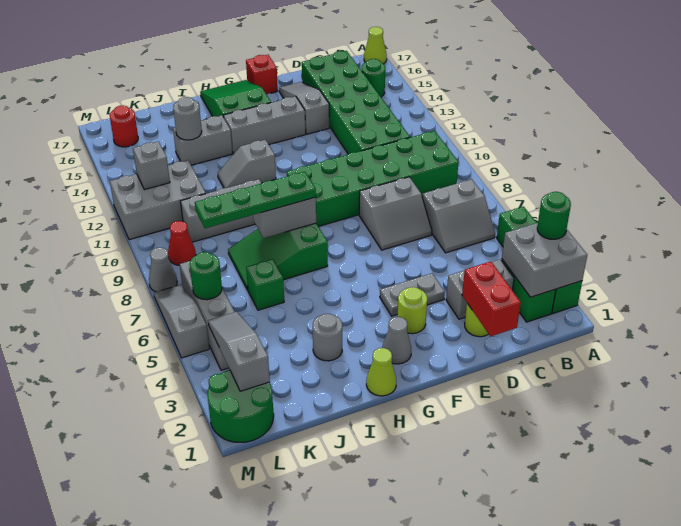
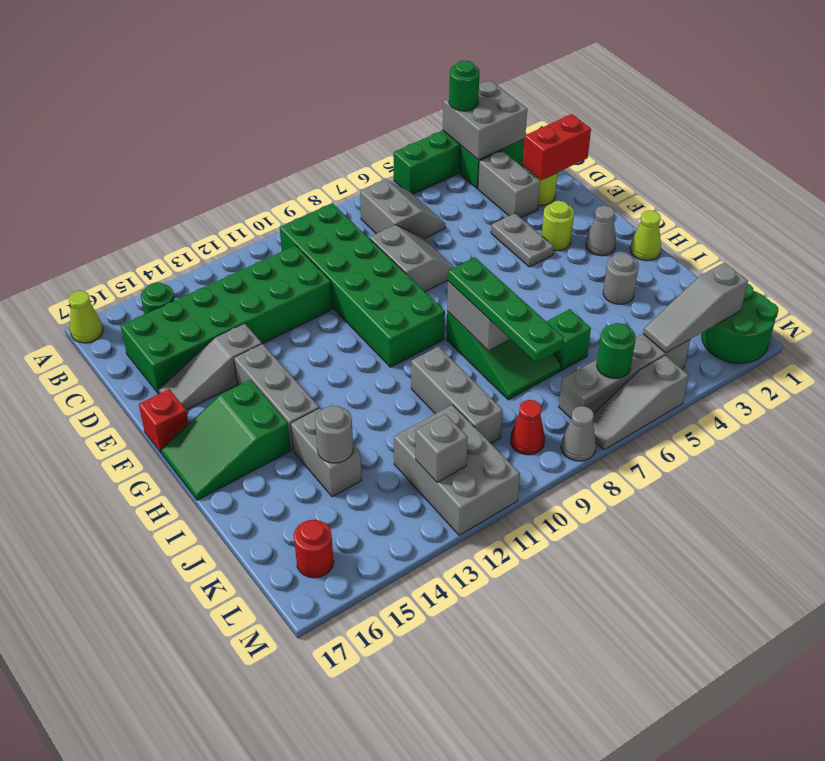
grey 1x2 slope [218,140,276,188] -> none

